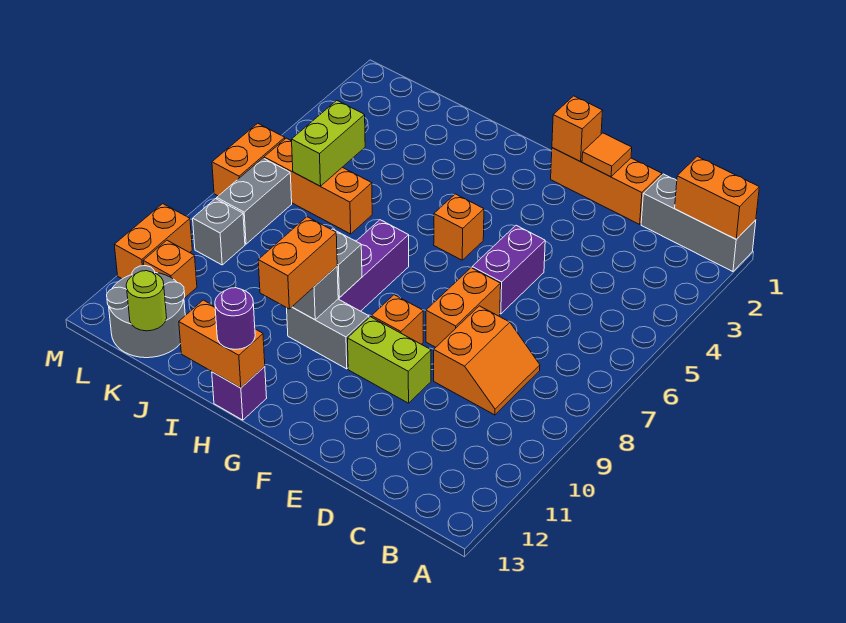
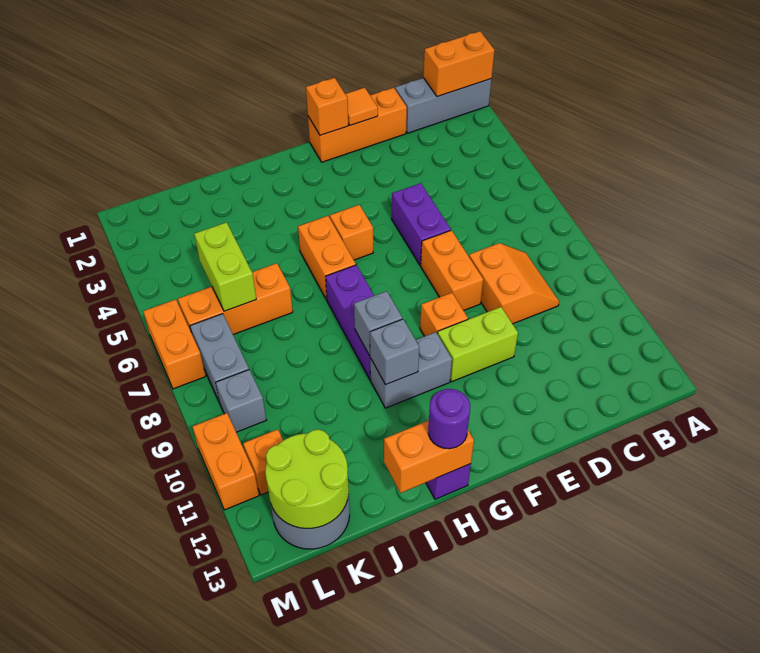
orange 1x2 brick [258,217,337,309] -> orange 1x2 brick moved to [298,216,356,300]
lime 1x1 round brick [126,271,167,331] -> lime 2x2 round brick [265,429,349,529]

